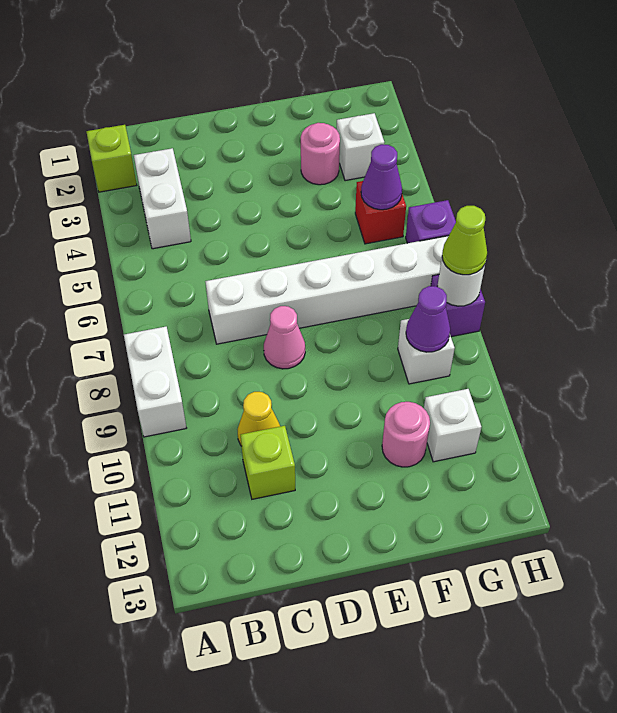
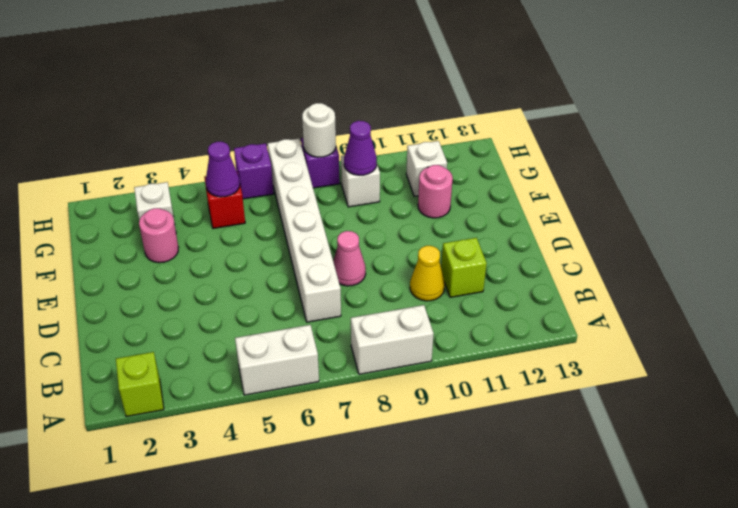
white 1x2 brick [134,148,191,249] -> white 1x2 brick moved to [235,325,319,395]
lime 1x1 cone [442,206,487,275] -> none

